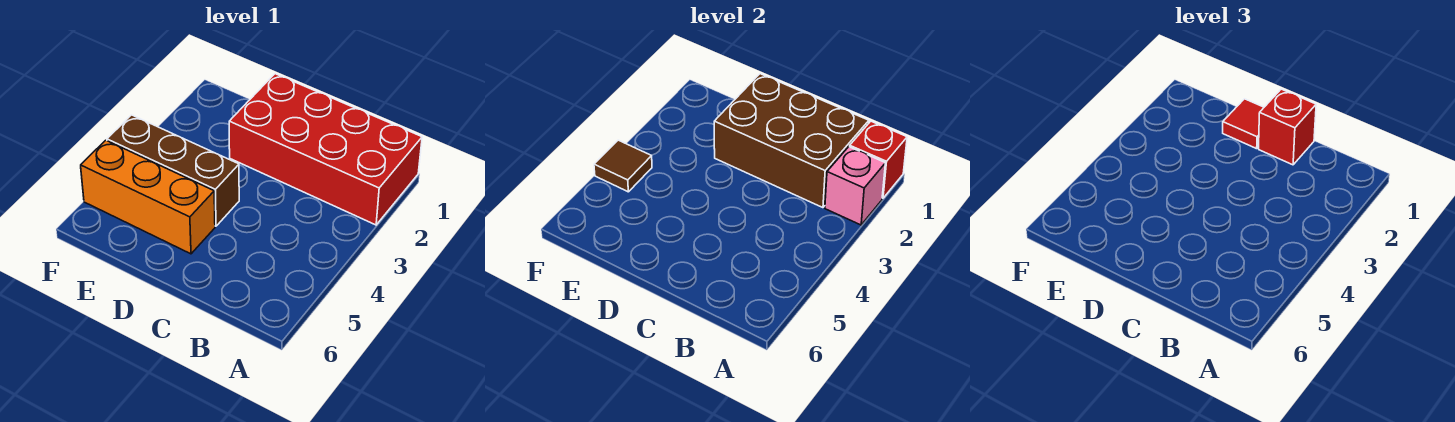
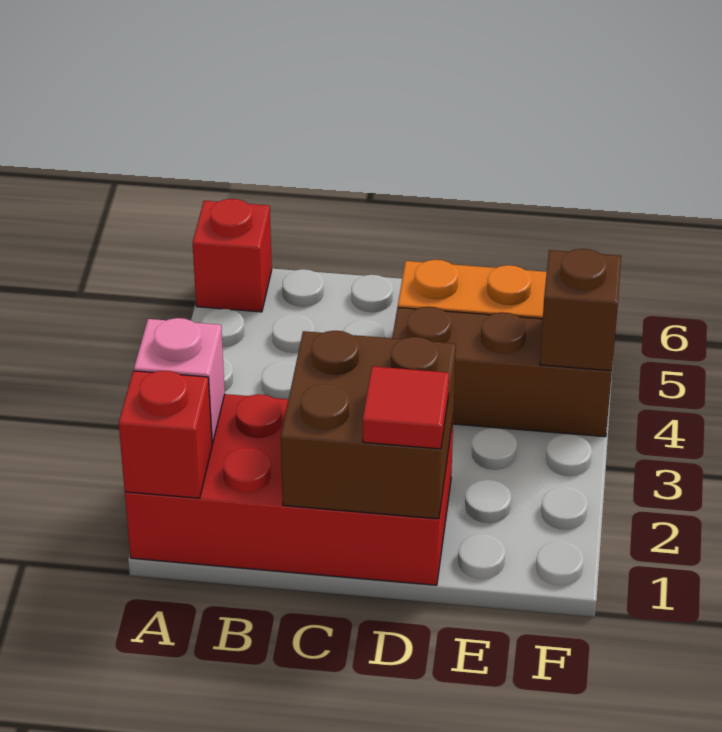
brown 2x3 brick [714,74,869,208] -> brown 2x2 brick [281,331,456,519]
red 1x1 brick [1259,89,1316,165] -> red 1x1 brick moved to [193,199,272,312]
brown 1x1 tile [594,140,652,192] -> brown 1x1 brick [540,249,621,371]

